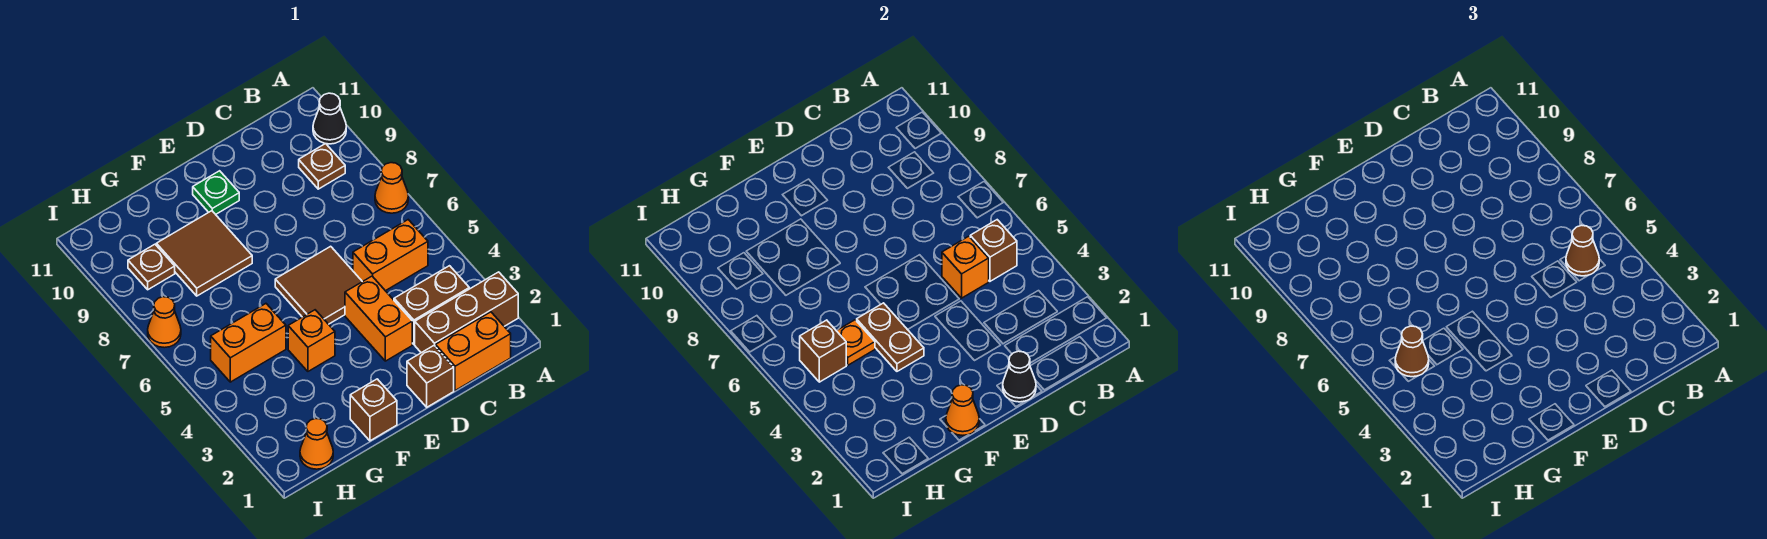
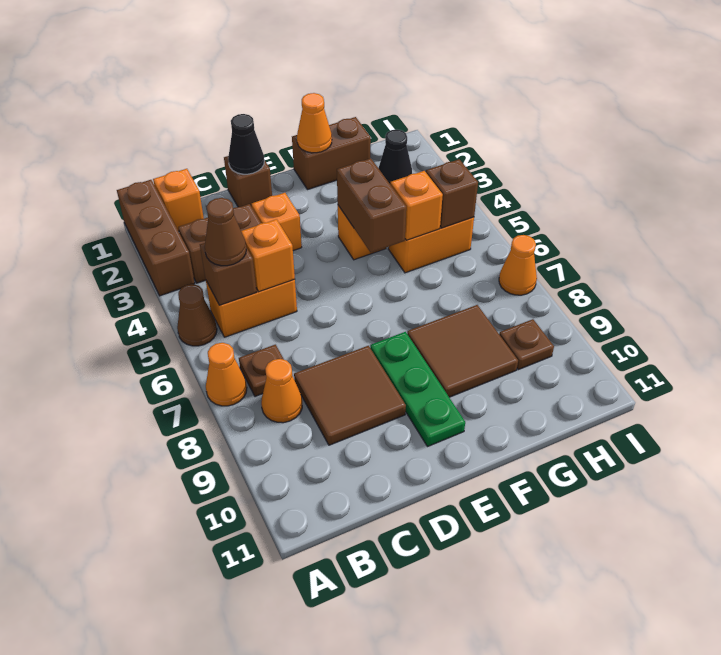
brown 1x3 brick [415,272,518,353] -> brown 1x3 brick turned to [117,180,195,296]
black 1x1 cone [313,93,346,144] -> black 1x1 cone moved to [379,130,412,183]
orange 1x2 brick [435,312,511,391] -> orange 1x1 brick [153,169,204,231]
brown 1x1 plate [299,144,345,189] -> brown 1x1 plate moved to [239,345,284,396]
orange 1x2 brick [345,276,412,361] -> orange 1x1 brick [252,193,302,251]
brown 2x2 tile [275,246,362,324] -> brown 2x2 tile moved to [294,346,406,445]
green 1x1 plate [193,171,239,214] -> green 1x3 plate [370,332,465,446]
brown 1x1 brick [350,379,397,441] -> brown 1x2 brick [292,117,371,190]
brown 1x2 plate [857,303,924,371] -> brown 1x2 brick [337,158,406,253]
orange 1x1 plate [837,320,875,365] -> orange 1x1 brick [390,171,443,240]
orange 1x1 cone [300,418,333,469] -> orange 1x1 cone moved to [261,359,302,423]
brown 1x1 cone [1395,326,1429,377] -> brown 1x1 cone moved to [177,284,217,346]

